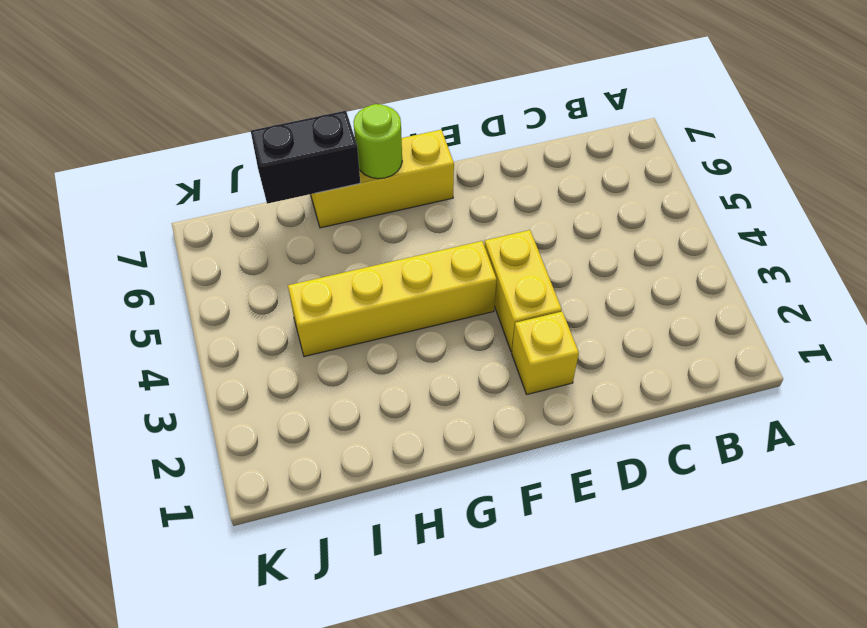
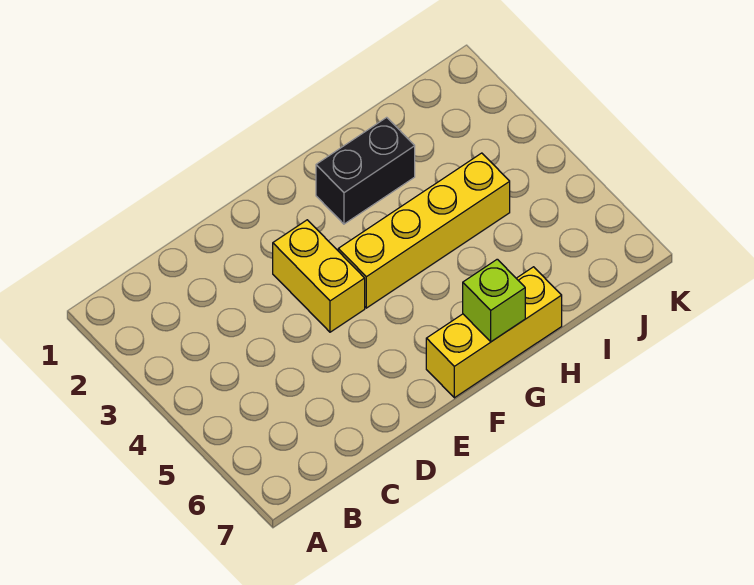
yellow 1x1 brick [512,312,579,394] -> none
lime 1x1 round brick [353,104,402,179] -> lime 1x1 brick [463,259,525,342]
black 1x2 brick [251,111,360,204] -> black 1x2 brick moved to [316,117,415,224]

